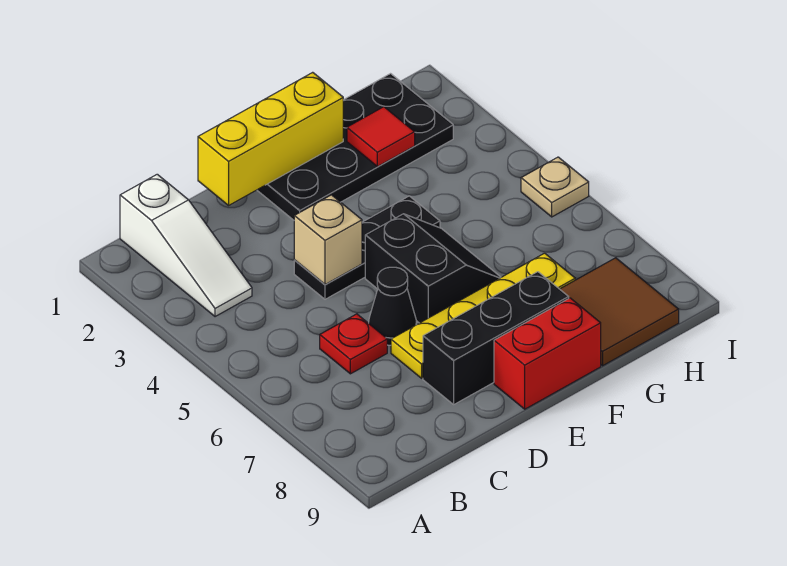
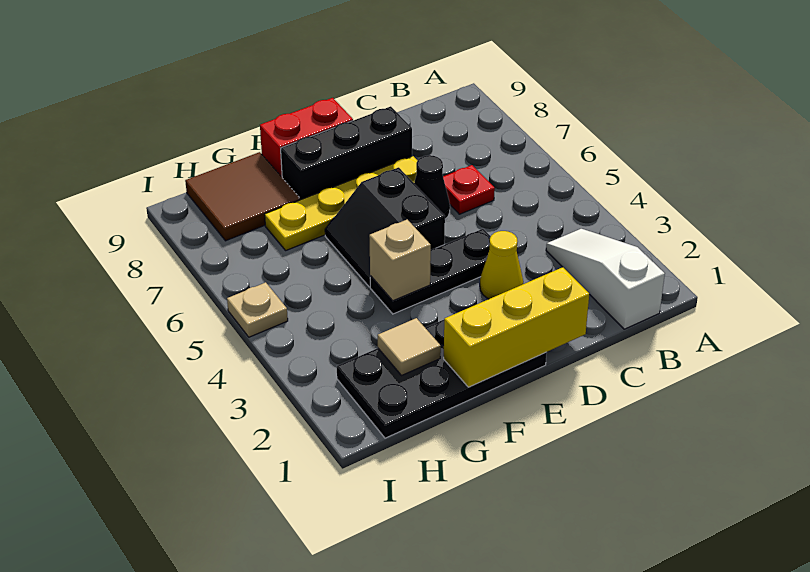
none -> yellow 1x1 cone [480,231,523,299]
tan 1x1 brick [294,195,362,284] -> tan 1x1 brick moved to [369,220,431,301]
red 1x1 tile [347,107,415,167] -> tan 1x1 tile [378,318,441,376]

